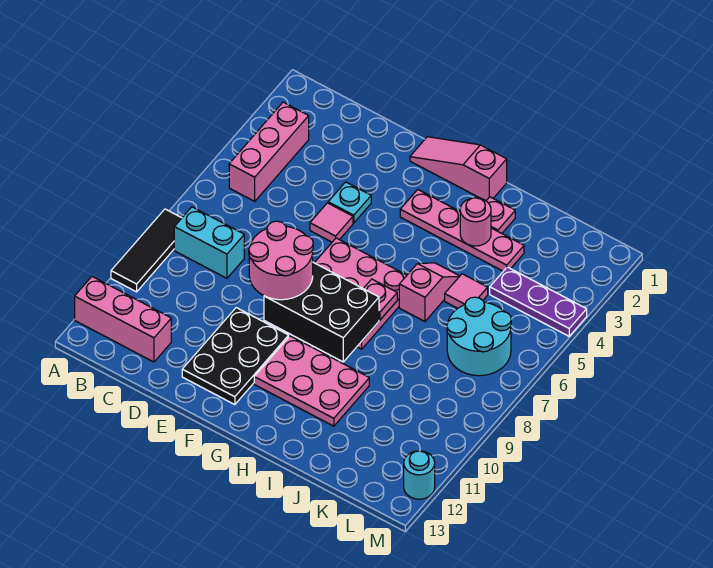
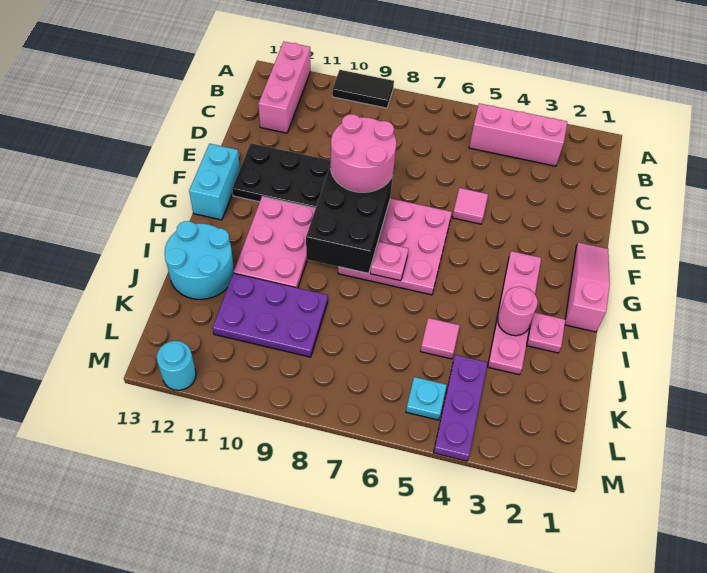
black 1x3 tile [111,209,182,292] -> black 1x2 tile [332,70,394,108]
cyan 1x2 brick [174,207,244,278] -> cyan 1x2 brick moved to [189,144,240,220]
cyan 1x1 plate [328,182,371,223] -> cyan 1x1 plate moved to [406,377,447,420]
pink 1x2 slope [399,263,459,321] -> none
none -> purple 2x3 plate [213,273,328,357]
cyan 2x2 round brick [447,297,511,376] -> cyan 2x2 round brick moved to [165,221,234,299]

